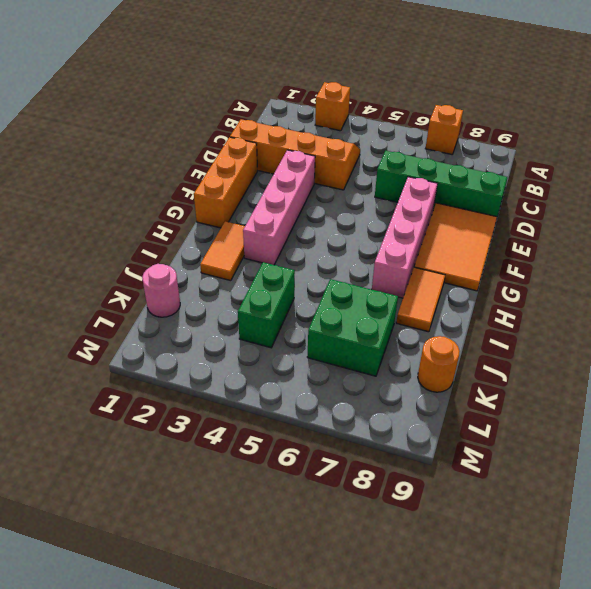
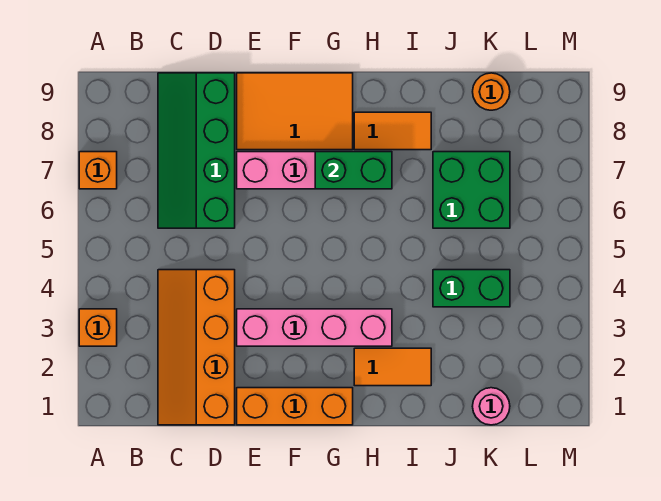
none -> green 1x2 brick [315,152,392,189]

